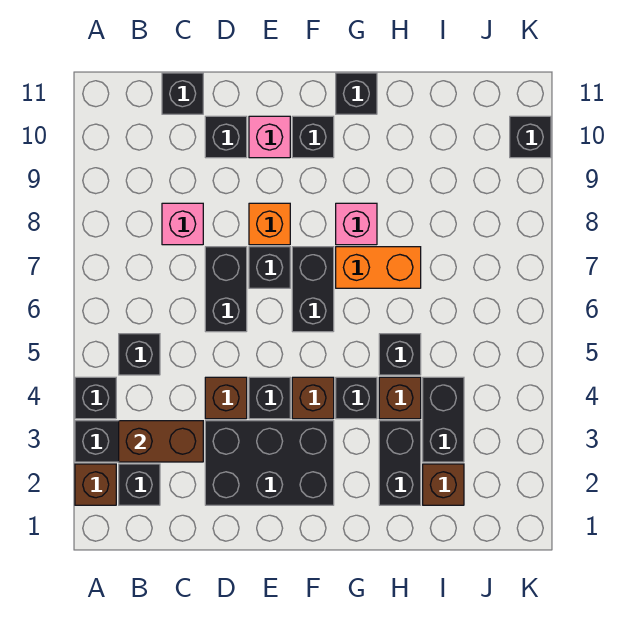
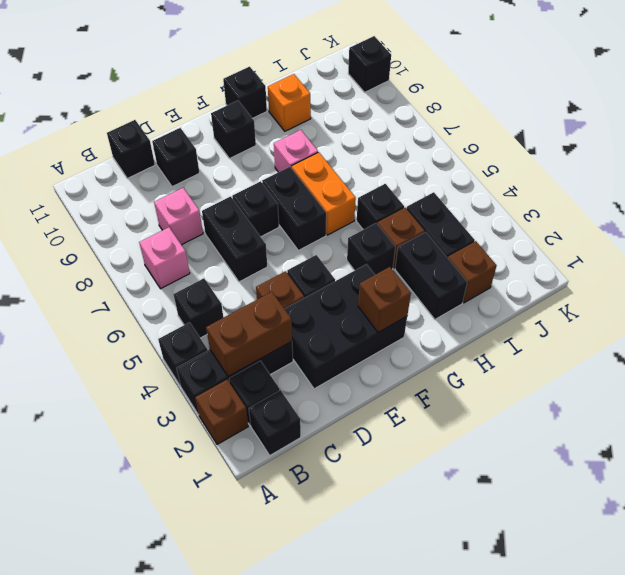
none -> black 1x1 brick [249,390,301,455]
orange 1x1 brick [249,203,290,245] -> orange 1x1 brick moved to [268,74,311,131]
pink 1x1 brick [249,116,290,158] -> pink 1x1 brick moved to [139,227,190,289]
brown 1x1 brick [292,377,334,419] -> brown 1x1 brick moved to [358,267,411,332]
orange 1x2 brick [336,247,421,288] -> orange 1x2 brick turned to [292,152,356,235]

